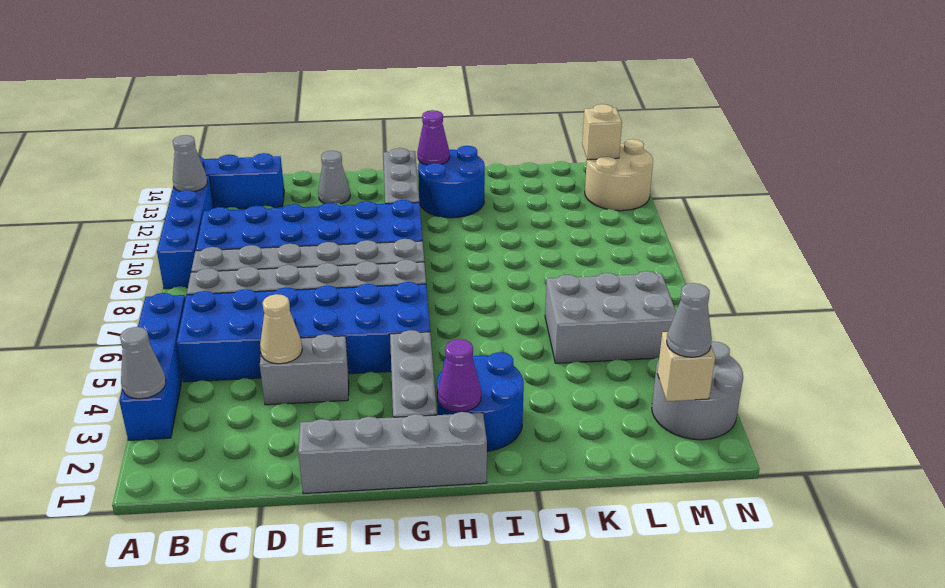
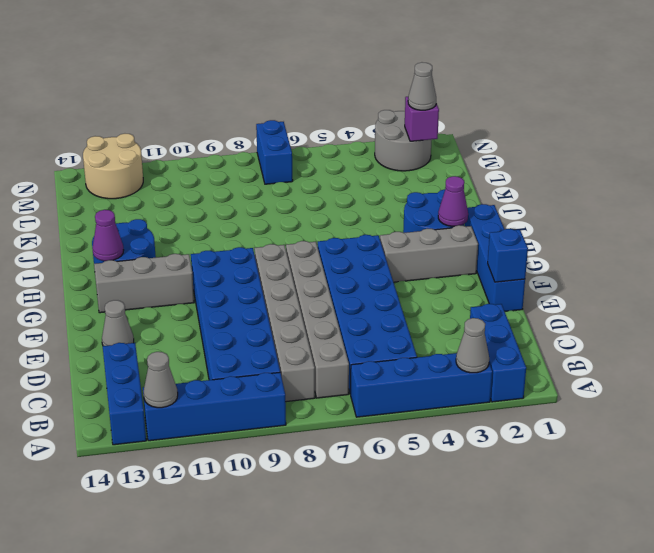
none -> blue 1x3 brick [470,304,526,402]
grey 1x2 brick [260,334,349,405] -> none
tan 1x1 cone [260,294,302,364] -> none
grey 1x4 brick [298,412,487,494] -> blue 1x4 brick [465,204,525,311]
none -> blue 1x1 brick [488,229,528,282]
grey 2x3 brick [545,271,676,363] -> none
tan 1x1 brick [657,332,715,401] -> purple 1x1 brick [405,97,439,141]
none -> blue 1x2 brick [256,120,293,184]
tan 1x1 brick [582,104,622,160] -> none

